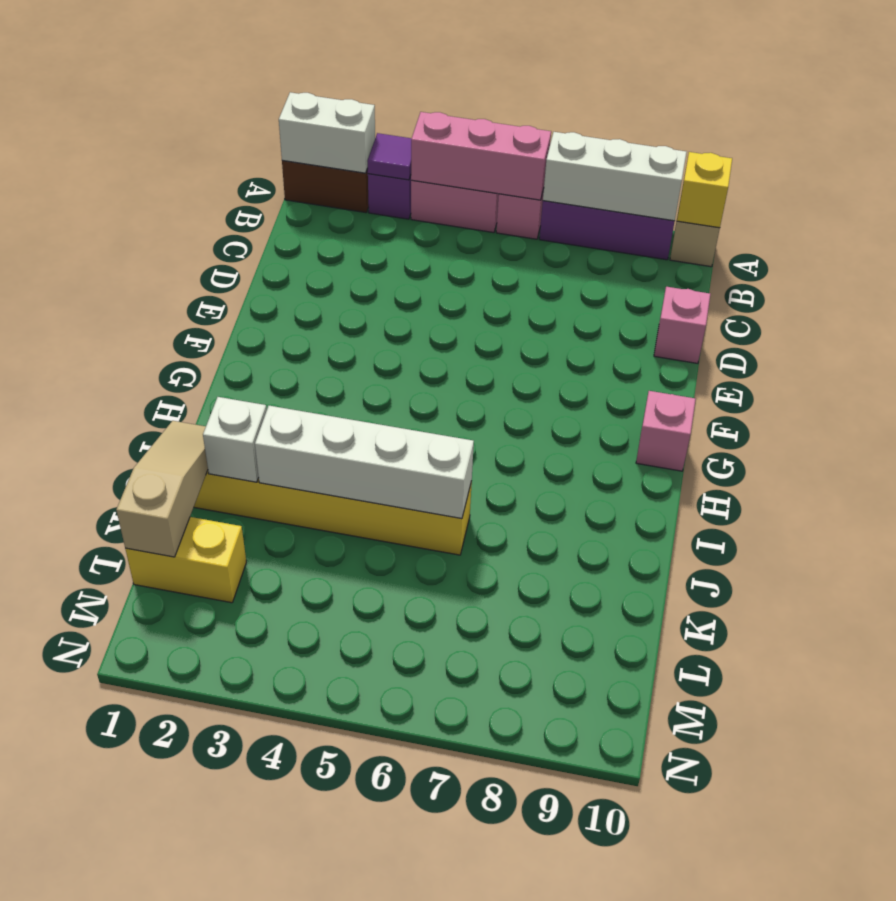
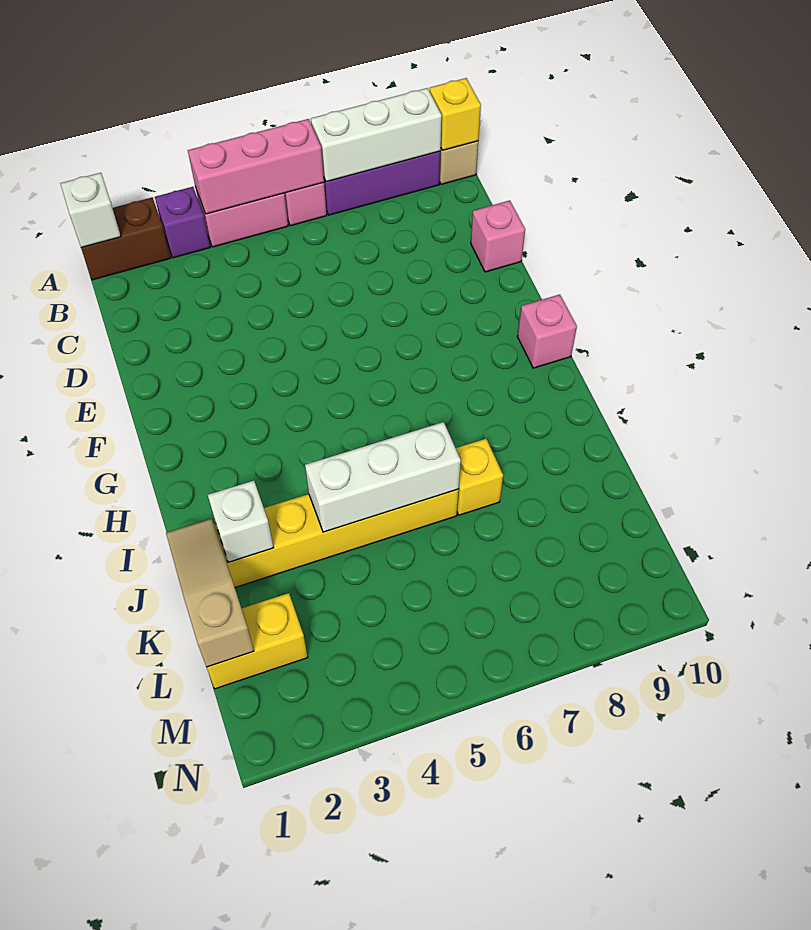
white 1x2 brick [279,92,375,173] -> white 1x1 brick [60,173,121,248]
purple 1x1 tile [367,133,411,180] -> none
white 1x4 brick [255,406,474,519] -> white 1x3 brick [305,422,461,532]
none -> yellow 1x1 brick [456,439,503,515]

